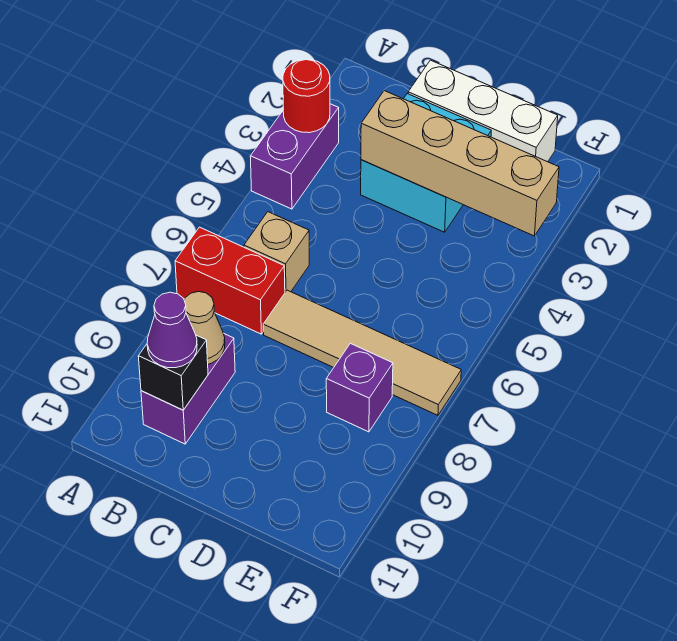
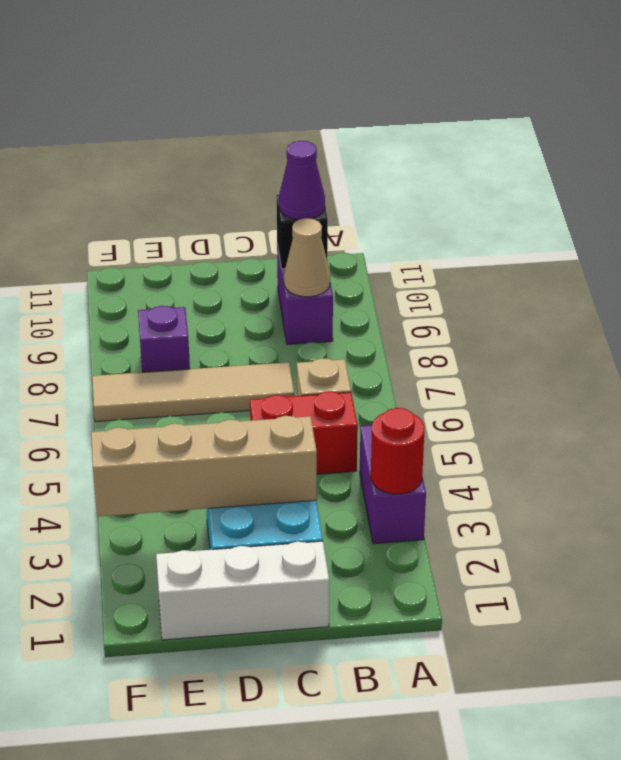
red 1x2 brick [175,227,285,334] -> red 1x2 brick moved to [250,391,358,474]

